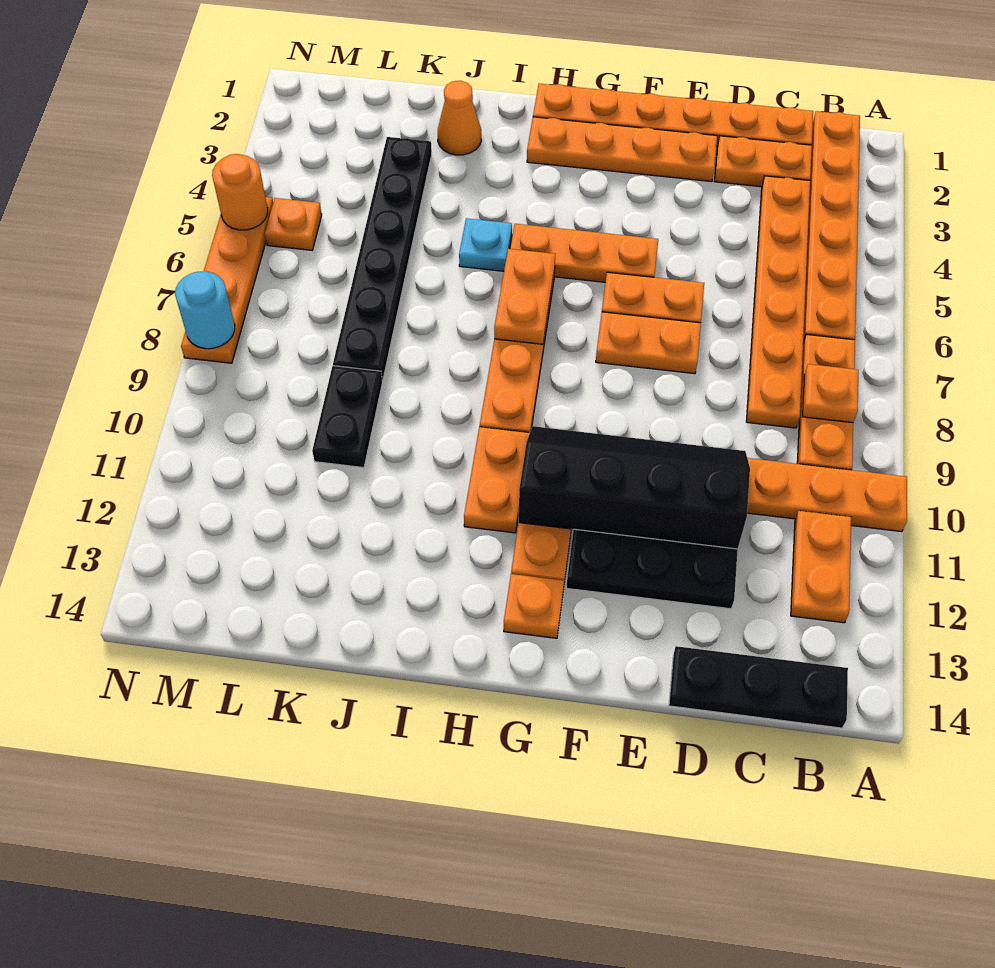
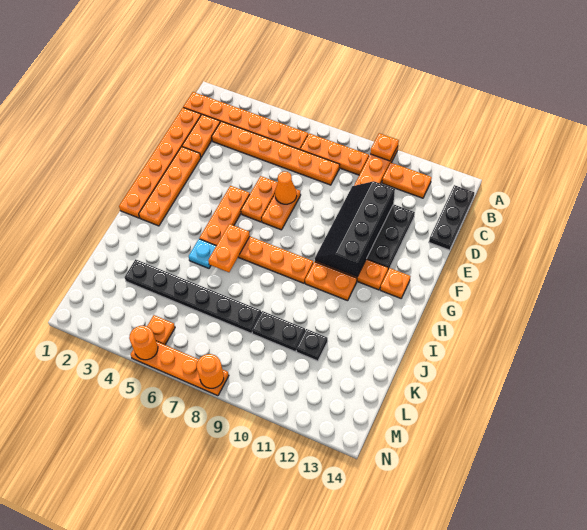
orange 1x1 plate [803,364,858,423] -> orange 1x1 plate moved to [370,133,399,161]
orange 1x2 plate [494,249,555,344] -> orange 1x2 plate turned to [208,224,250,272]
orange 1x1 cone [438,81,481,155] -> orange 1x1 cone moved to [275,171,297,204]
none -> black 1x1 plate [296,329,328,361]
cyan 1x1 round brick [175,271,235,349] -> orange 1x1 round brick [197,354,224,388]

